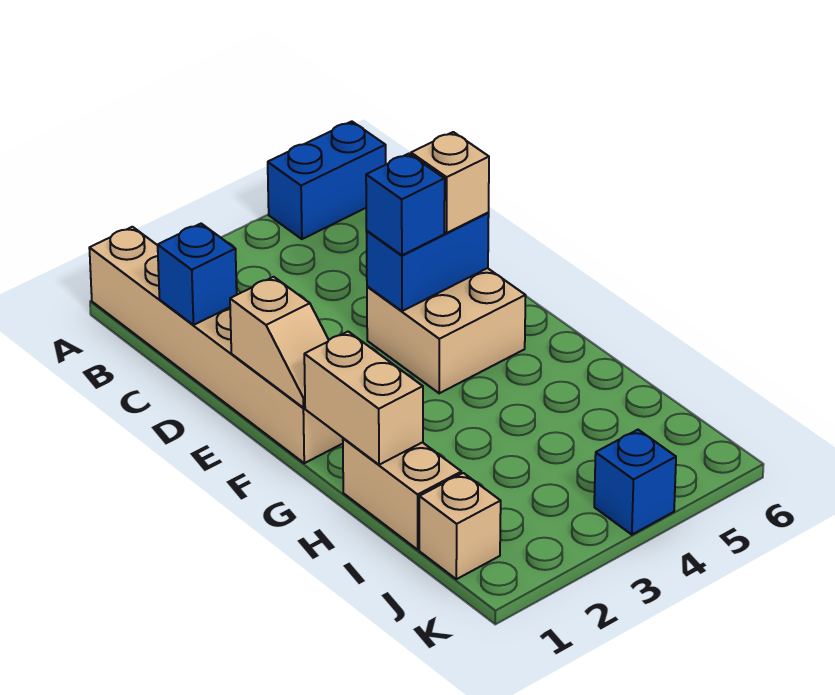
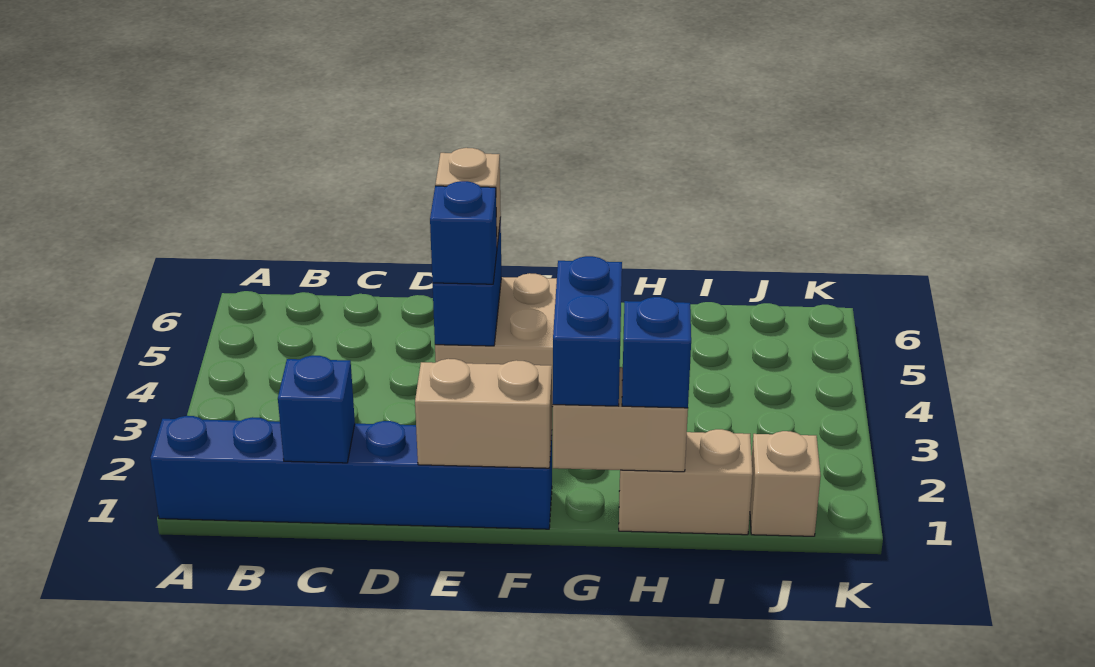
tan 1x6 brick [89,227,343,463] -> blue 1x6 brick [150,416,552,529]
blue 1x2 brick [268,121,386,239] -> blue 1x2 brick moved to [553,256,622,406]
tan 1x2 slope [230,277,329,408] -> tan 1x2 brick [415,359,552,468]
blue 1x1 brick [594,430,676,535] -> blue 1x1 brick moved to [622,297,691,408]

